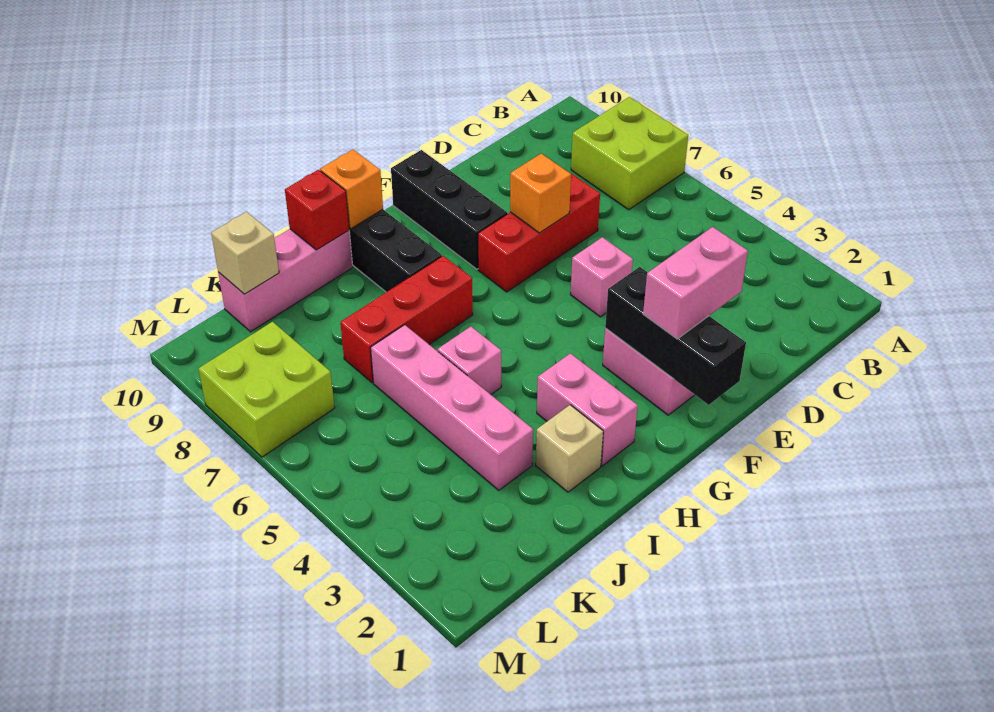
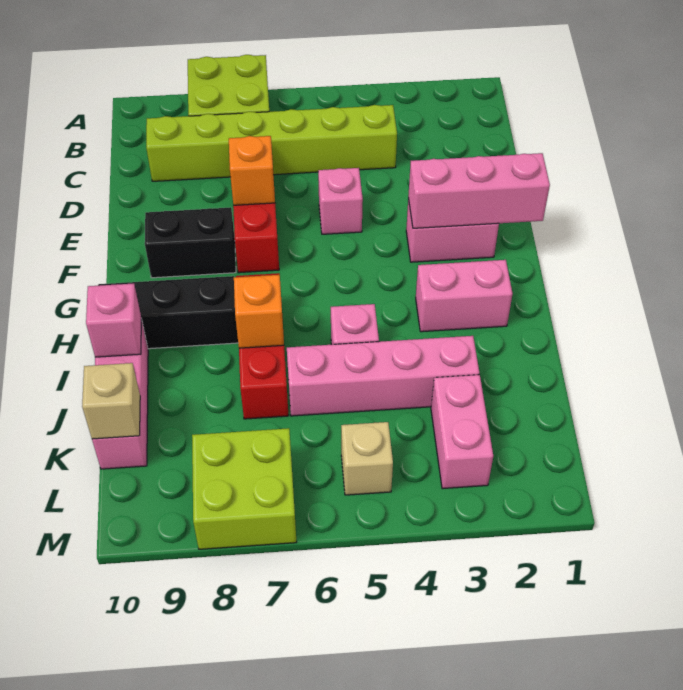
none -> lime 1x6 brick [146,105,397,181]
pink 1x2 brick [643,227,748,339] -> pink 1x2 brick moved to [431,375,493,489]
black 1x3 brick [605,267,746,405] -> pink 1x3 brick [408,153,550,228]
black 1x3 brick [391,150,507,269] -> black 1x2 brick [145,207,236,278]
orange 1x1 brick [320,150,383,229] -> orange 1x1 brick moved to [234,275,284,348]
tan 1x1 brick [536,405,603,492] -> tan 1x1 brick moved to [341,422,393,495]
red 1x1 brick [285,170,349,250] -> pink 1x1 brick [86,283,141,357]

